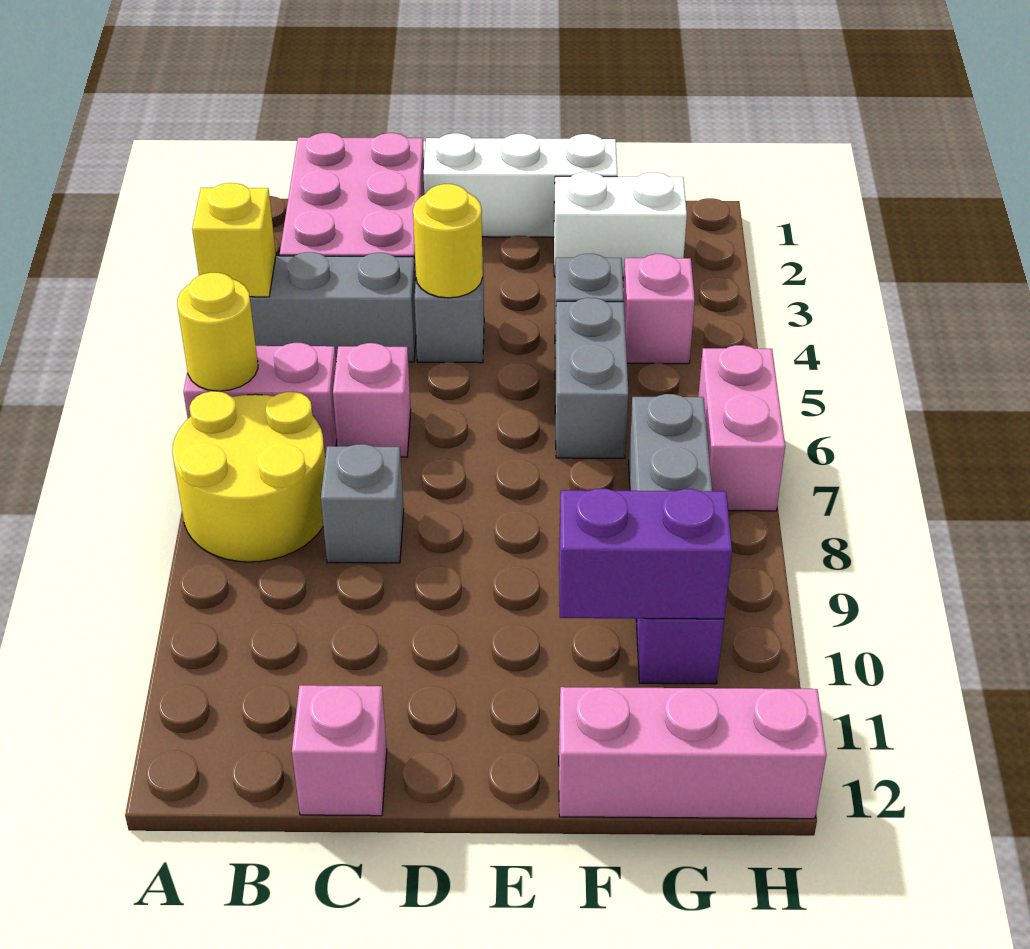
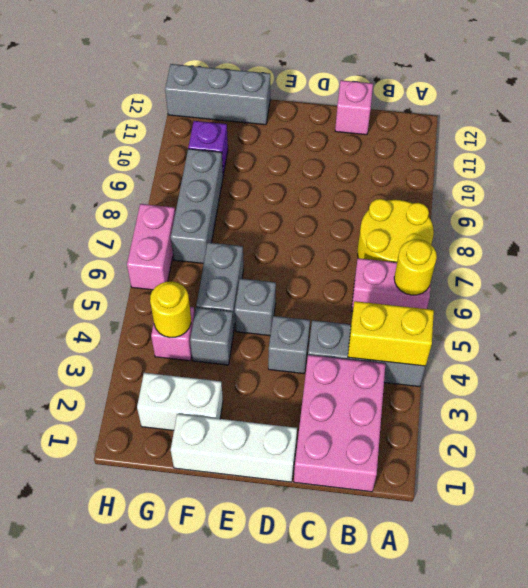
yellow 1x1 brick [192,183,276,297] -> yellow 1x2 brick [348,301,434,366]
pink 1x1 brick [333,343,411,457] -> none
grey 1x1 brick [321,444,404,563] -> grey 1x1 brick moved to [235,279,276,336]
yellow 1x1 round brick [413,184,483,298] -> yellow 1x1 round brick moved to [150,282,191,338]
purple 1x2 brick [559,489,732,619] -> none
pink 1x3 brick [559,687,826,819] -> grey 1x3 brick [165,64,270,125]

